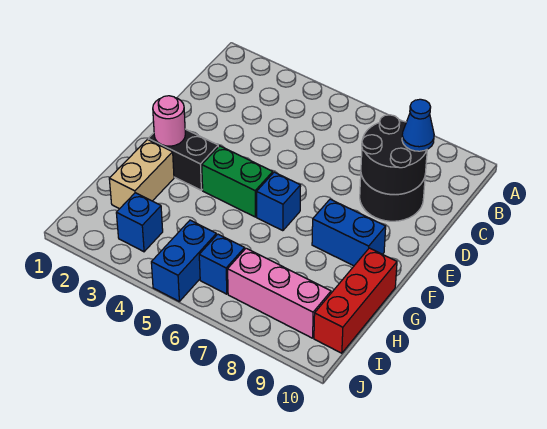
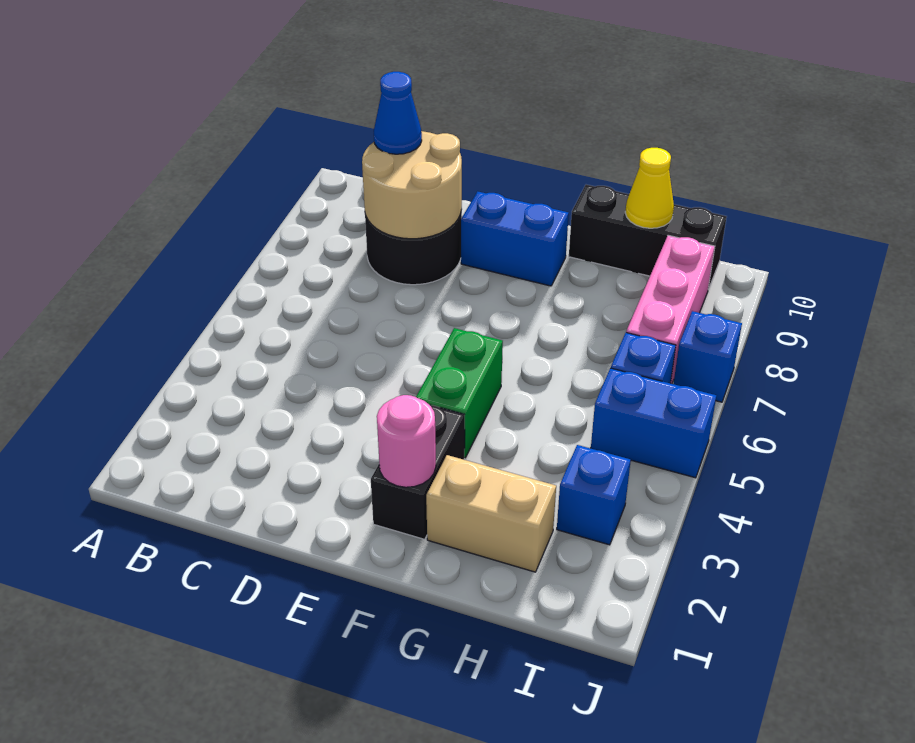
black 2x2 round brick [361,115,427,195] -> tan 2x2 round brick [362,131,462,239]
blue 1x1 brick [257,172,301,231] -> blue 1x1 brick moved to [673,311,742,402]
blue 1x2 brick [312,199,386,266] -> blue 1x2 brick turned to [461,192,569,286]
red 1x3 brick [314,248,397,353] -> black 1x3 brick [569,185,727,289]
none -> yellow 1x1 cone [625,148,674,228]

